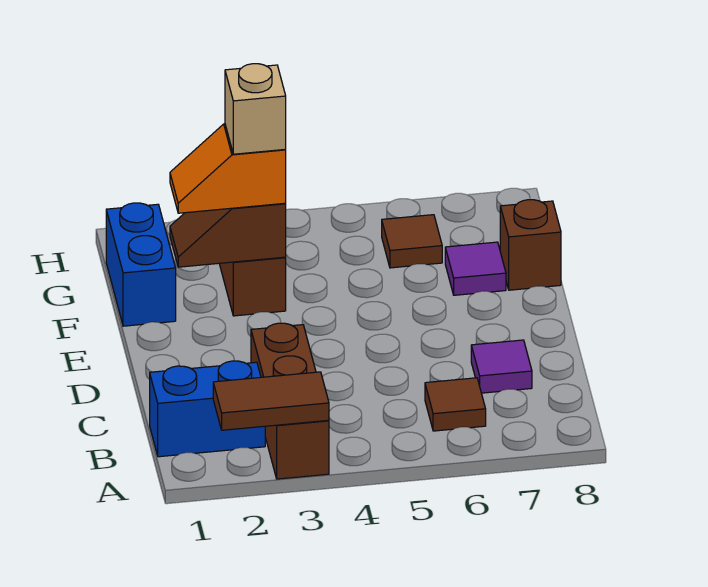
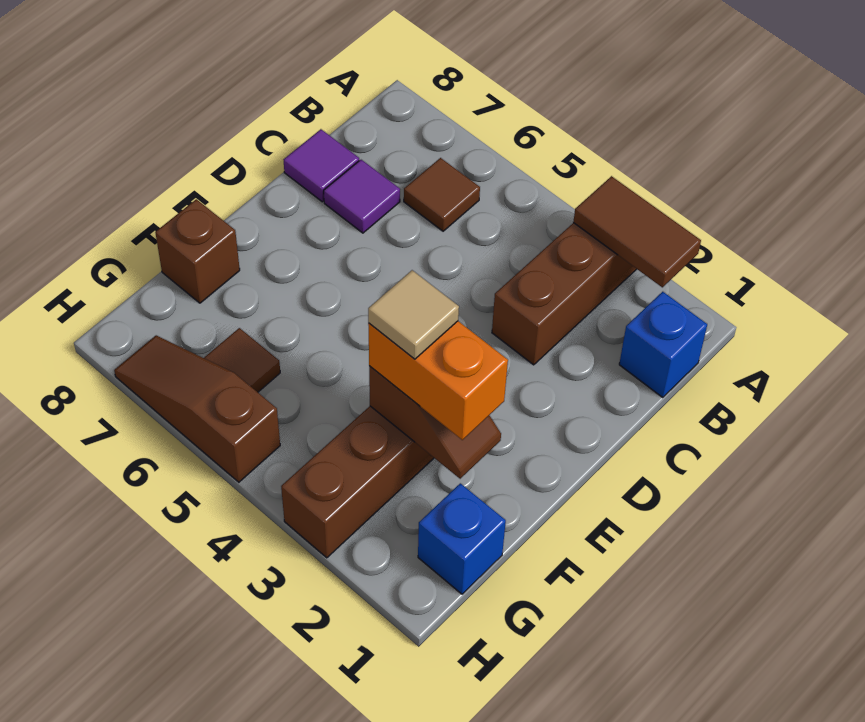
blue 1x2 brick [150,361,265,457] -> blue 1x1 brick [619,292,707,398]
blue 1x2 brick [106,203,176,326] -> blue 1x1 brick [418,483,506,594]
orange 1x2 slope [170,124,286,213] -> orange 1x2 brick [368,321,508,440]
tan 1x1 brick [225,64,286,154] -> tan 1x1 tile [368,270,459,359]
purple 1x1 tile [445,242,506,295] -> purple 1x1 tile moved to [284,129,359,202]
none -> brown 1x3 slope [114,335,280,482]

